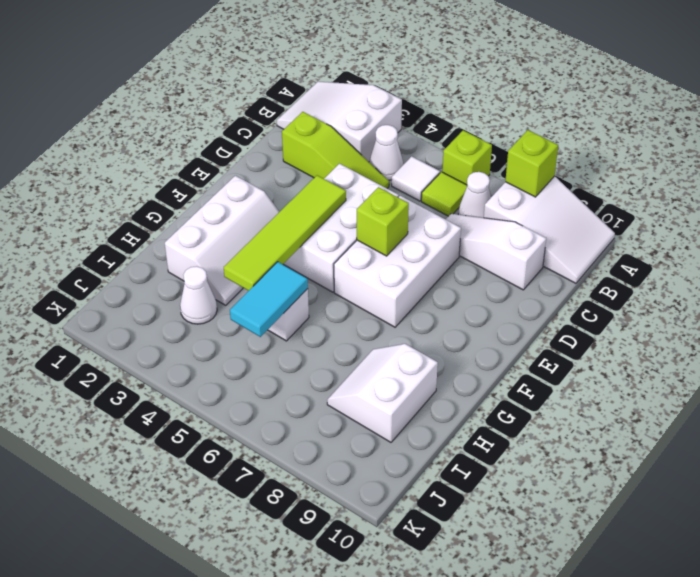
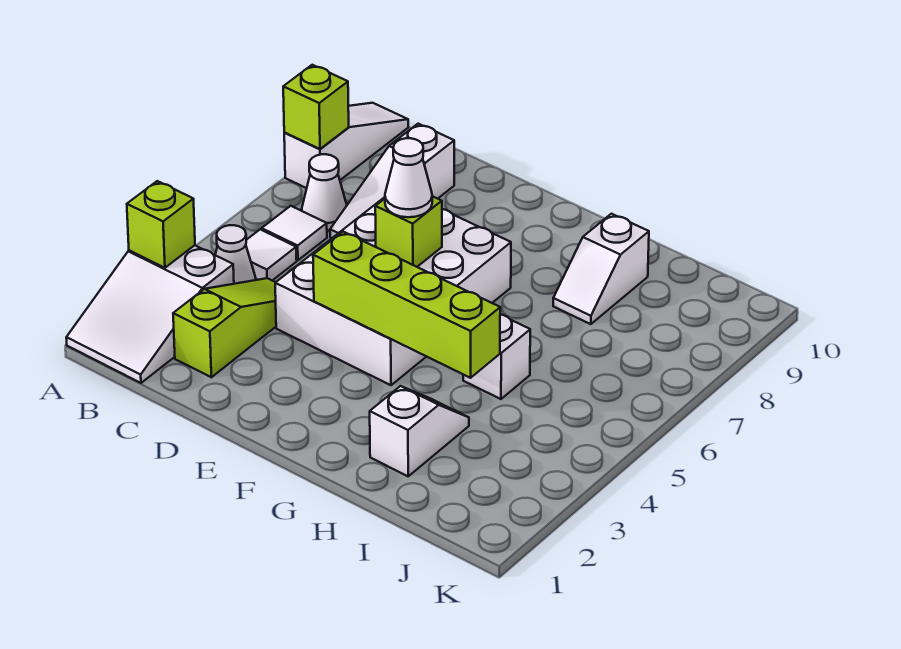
lime 1x1 brick [442,130,492,185] -> lime 1x1 brick moved to [127,181,195,268]
white 2x3 slope [484,176,615,283] -> white 1x3 slope [284,103,408,188]
lime 1x1 tile [421,172,467,216] -> white 1x1 tile [262,206,327,260]
lime 1x4 tile [224,175,346,291] -> lime 1x4 brick [313,232,500,378]
white 2x3 slope [165,176,279,305] -> white 1x2 slope [370,386,469,476]
cyan 1x2 tile [230,262,308,337] -> none
white 2x2 slope [327,344,438,442] -> white 1x2 slope [553,214,649,324]
white 1x1 cone [180,266,217,324] -> white 1x1 cone moved to [385,138,432,217]

